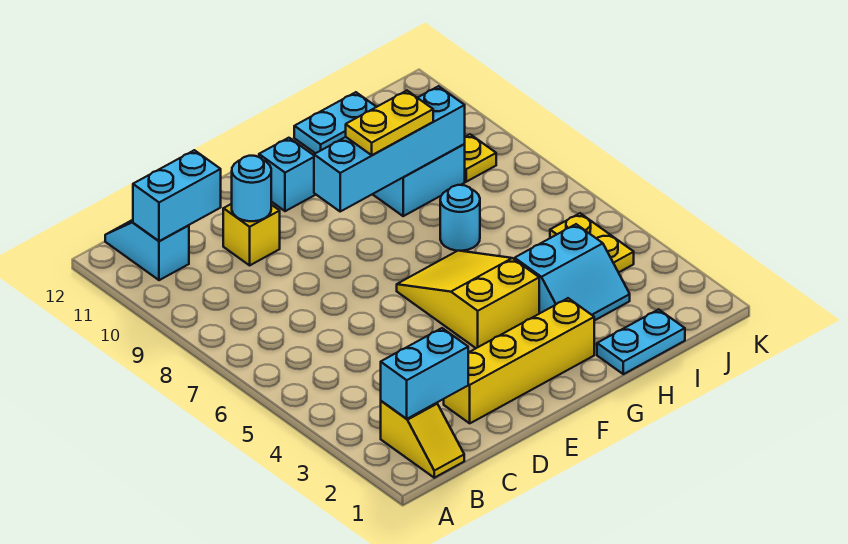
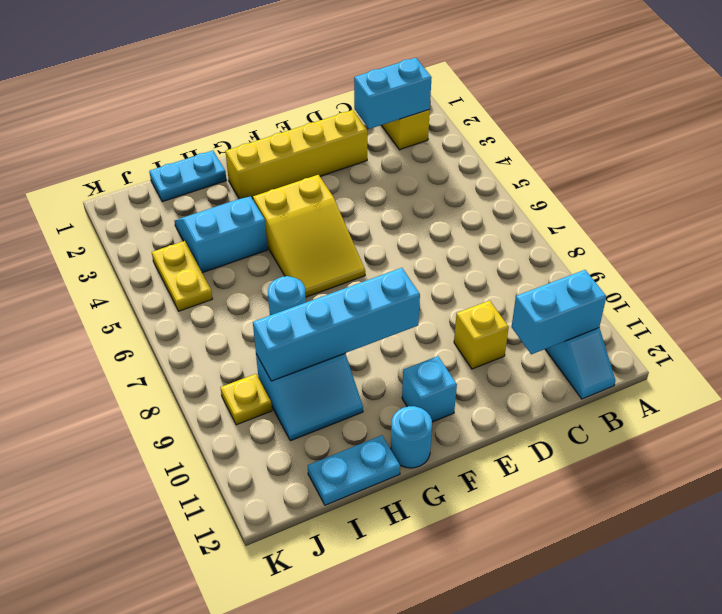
cyan 1x1 round brick [232,156,271,221] -> cyan 1x1 round brick moved to [391,406,432,468]
yellow 1x2 plate [346,91,433,155] -> none

